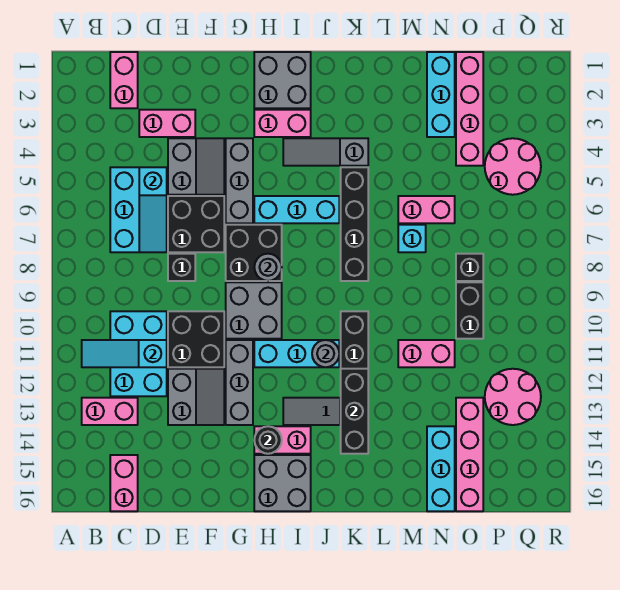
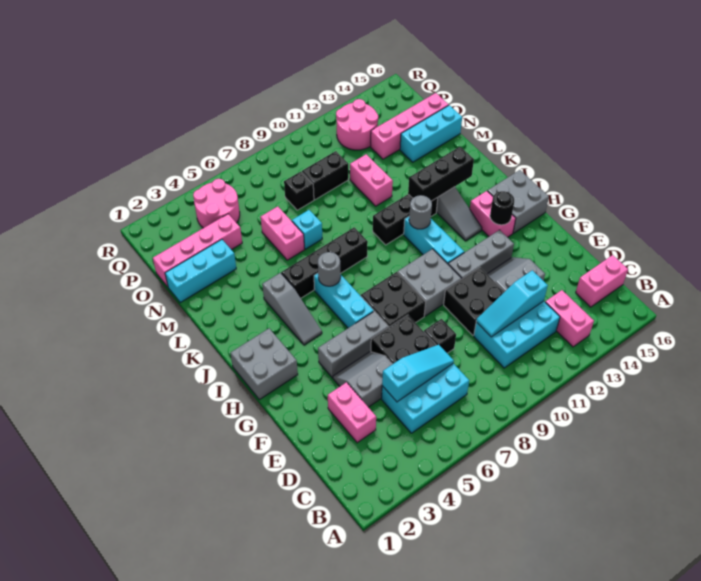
cyan 1x3 slope [82,340,167,367] -> cyan 1x3 slope turned to [476,270,548,337]
pink 1x2 brick [110,52,138,108] -> none
pink 1x2 brick [254,110,311,137] -> none
grey 1x1 round brick [254,254,282,281] -> grey 1x1 round brick moved to [318,252,341,286]

